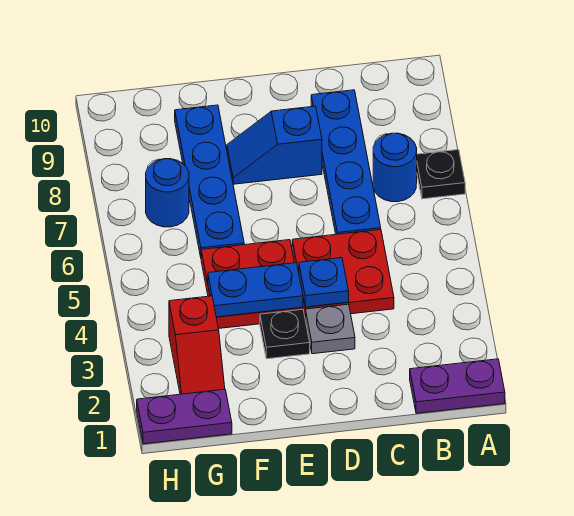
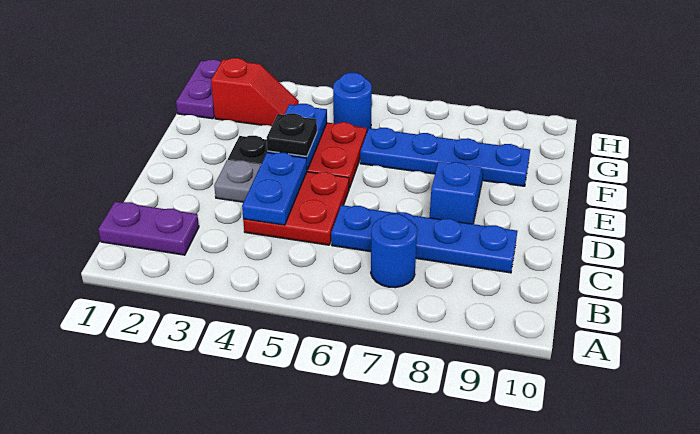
purple 1x2 plate [410,359,505,413] -> purple 1x2 plate turned to [98,202,199,255]
black 1x1 plate [417,150,465,199] -> black 1x1 plate moved to [267,113,317,156]
blue 1x1 plate [299,258,349,307] -> blue 1x2 plate [242,153,307,225]
red 1x2 slope [169,296,225,394] -> red 1x2 slope turned to [211,58,299,126]
blue 1x1 round brick [146,159,189,227] -> blue 1x1 round brick moved to [333,73,372,131]

